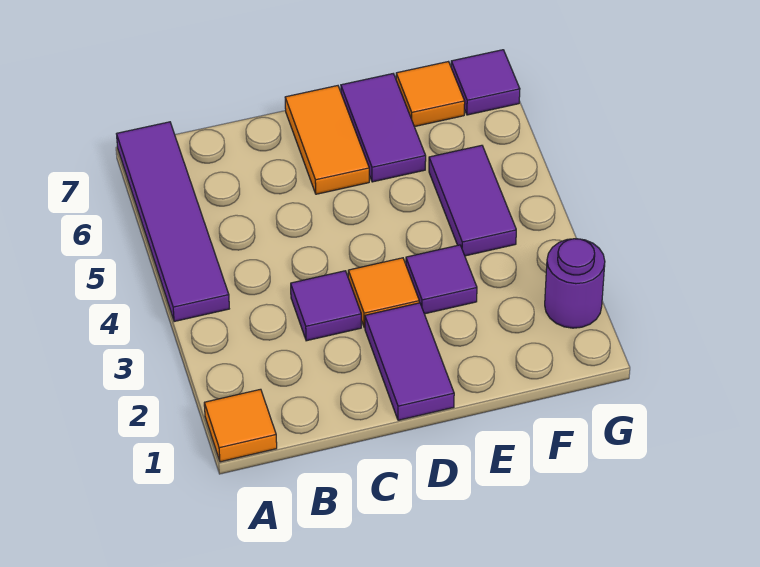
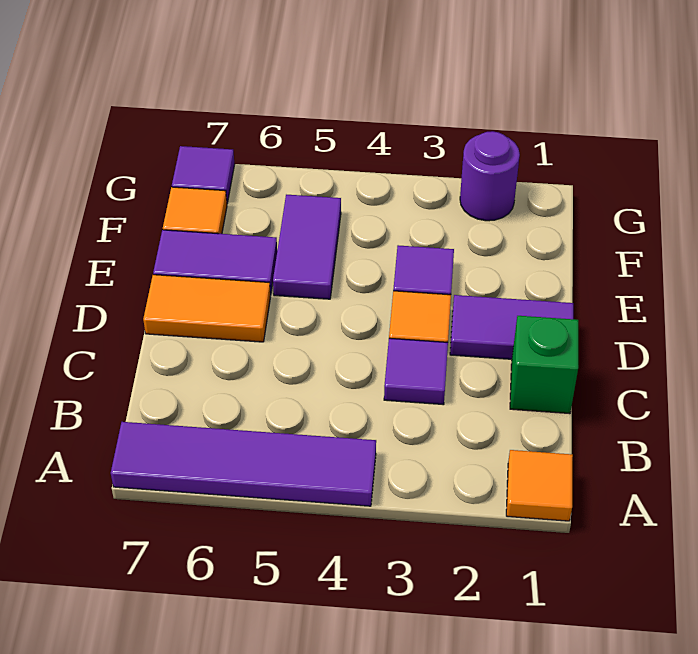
none -> green 1x1 brick [510,316,578,414]
purple 1x2 tile [429,145,516,256] -> purple 1x2 tile turned to [273,195,341,299]

